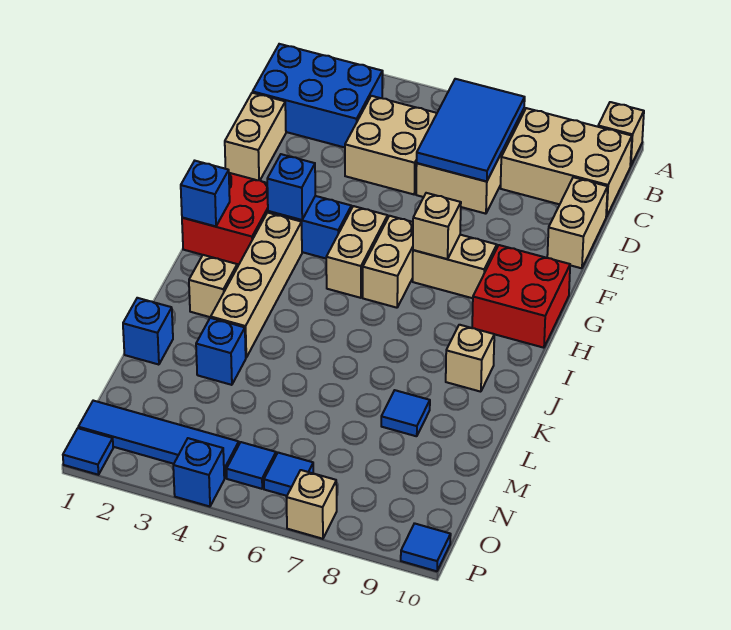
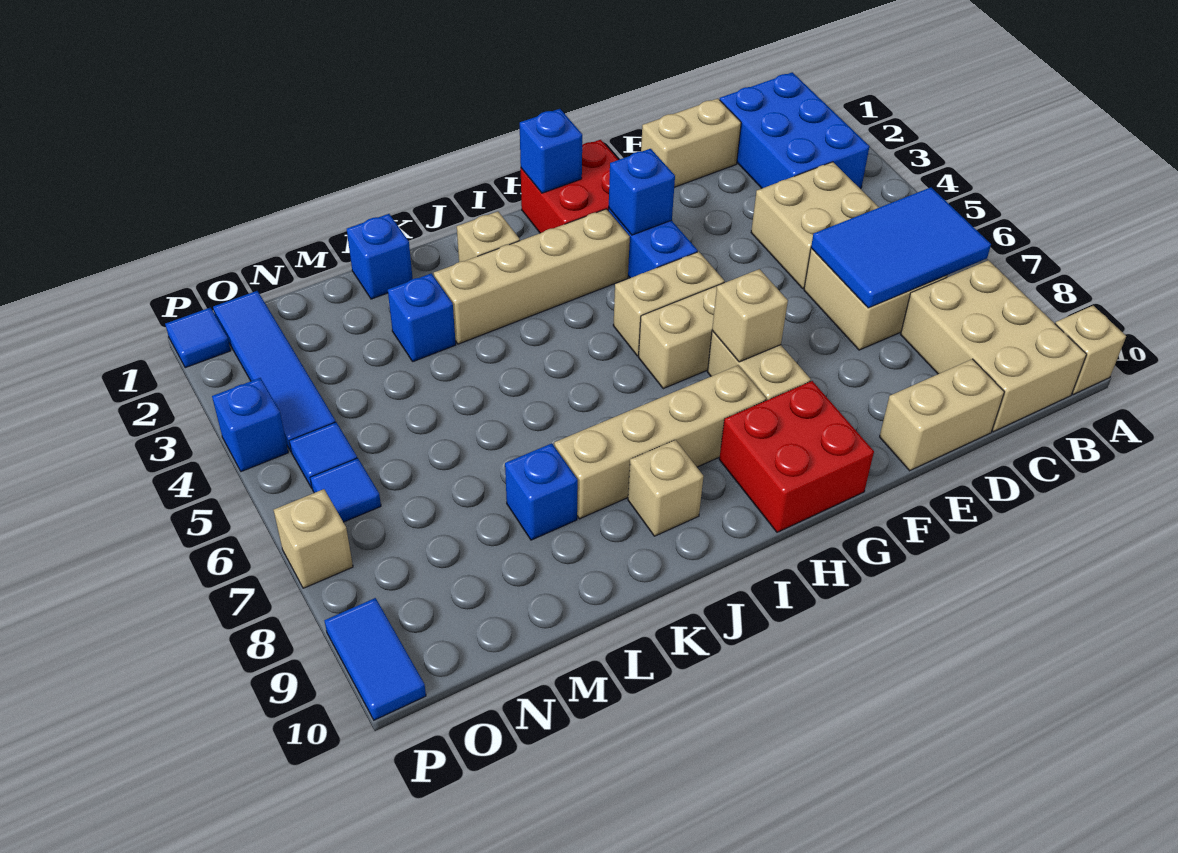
none -> tan 1x4 brick [554,365,766,519]
blue 1x1 tile [381,390,430,436] -> blue 1x1 brick [505,443,578,540]
blue 1x1 tile [401,523,451,571] -> blue 1x2 tile [324,598,426,720]

